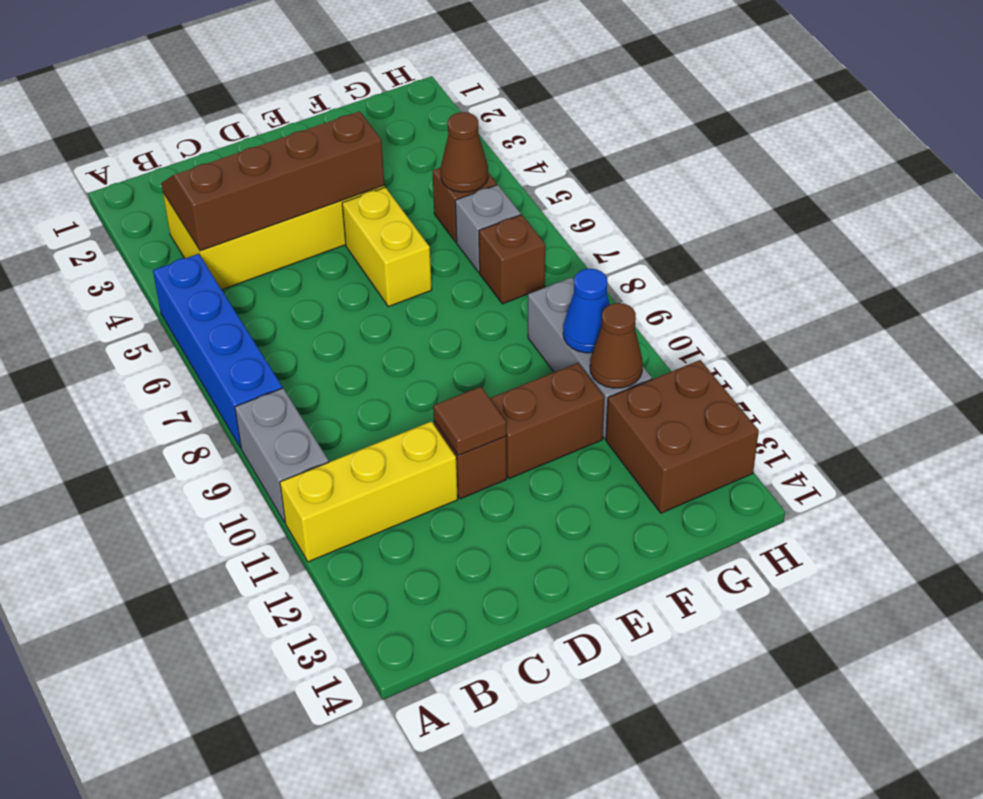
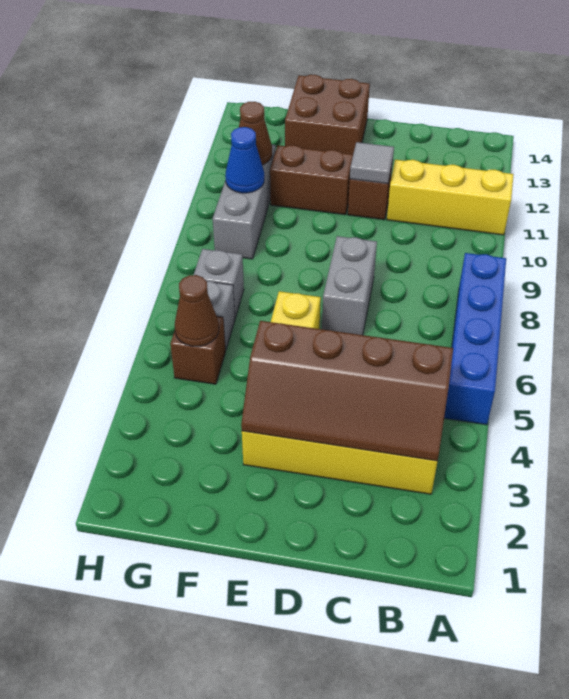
grey 1x2 brick [235,388,329,522] -> grey 1x2 brick moved to [322,236,377,335]
brown 1x1 tile [433,387,506,455] -> grey 1x1 tile [350,142,394,184]
brown 1x1 brick [479,215,545,304] -> grey 1x1 brick [194,249,244,318]
brown 2x2 brick [606,360,759,513] -> brown 2x2 brick moved to [285,75,370,154]

